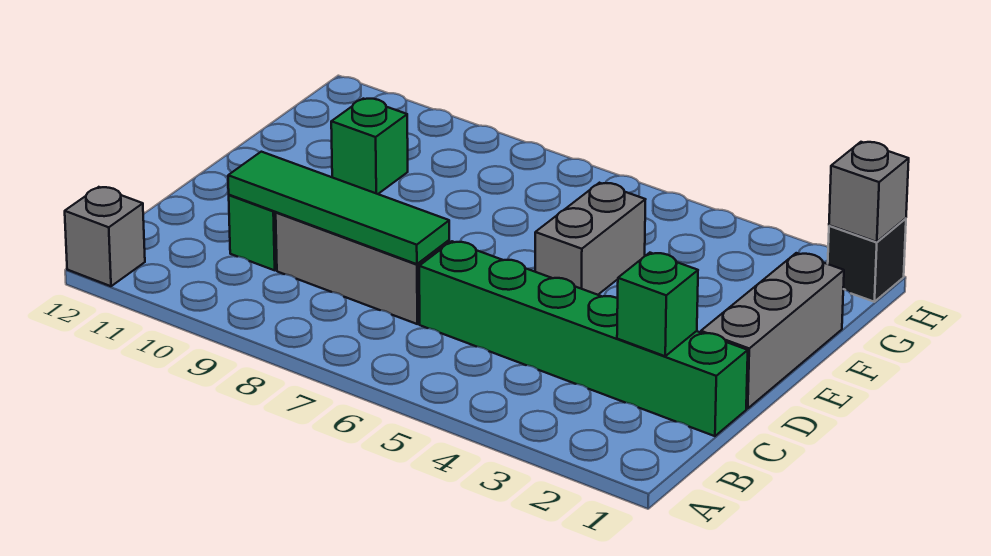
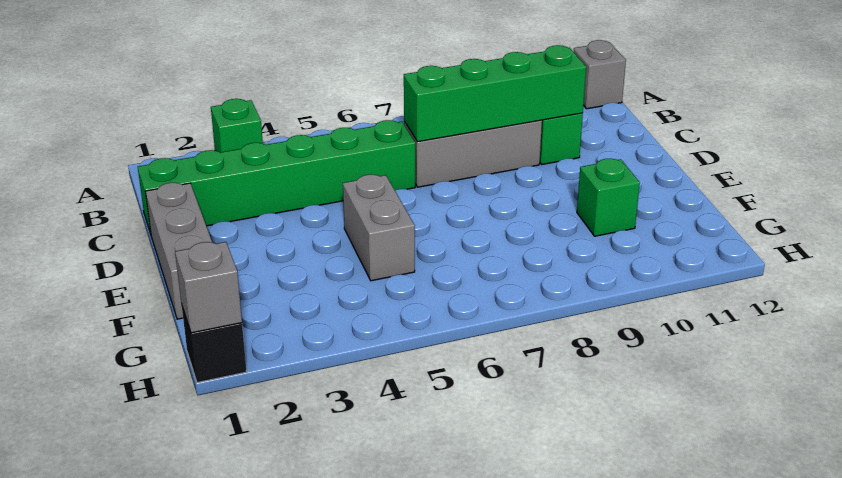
green 1x1 brick [617,253,698,356] -> green 1x1 brick moved to [211,99,263,152]
green 1x4 tile [228,152,449,264] -> green 1x4 brick [404,45,586,142]

